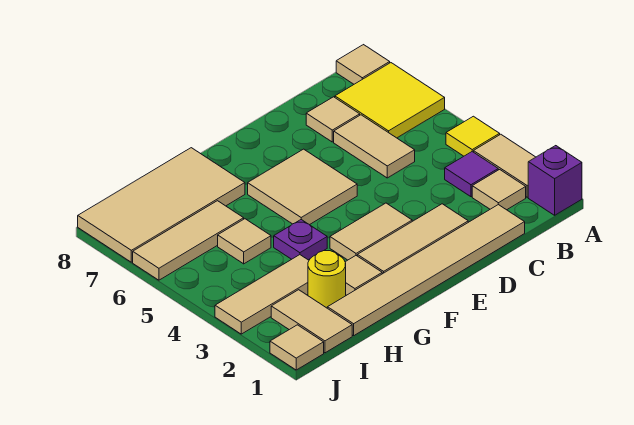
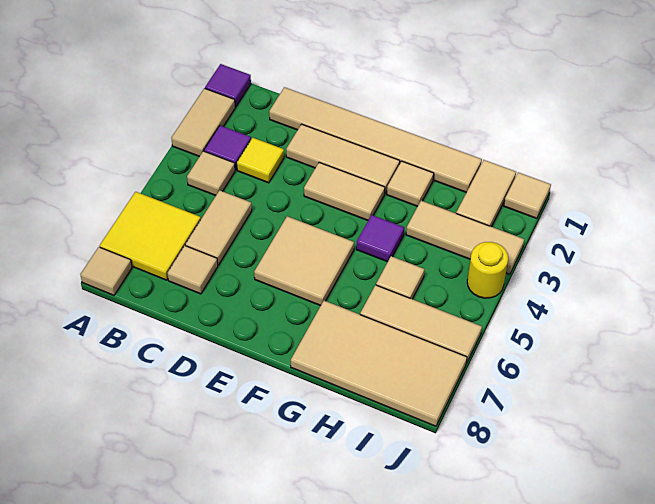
purple 1x1 brick [528,146,582,215] -> purple 1x1 tile [205,64,251,107]
yellow 1x1 tile [446,116,500,156] -> yellow 1x1 tile moved to [237,138,284,183]
tan 1x1 tile [472,170,526,210] -> tan 1x1 tile moved to [187,151,235,196]
purple 1x1 plate [274,220,327,260] -> purple 1x1 tile [356,215,404,262]
yellow 1x1 round brick [308,251,346,308] -> yellow 1x1 round brick moved to [467,242,508,298]

